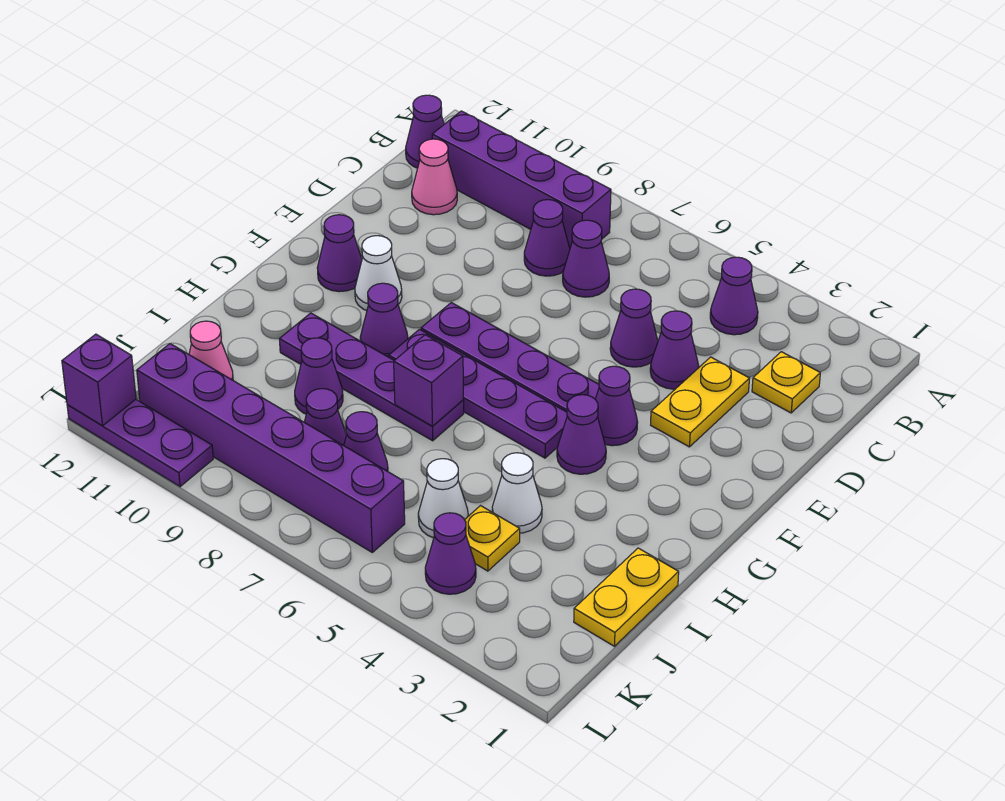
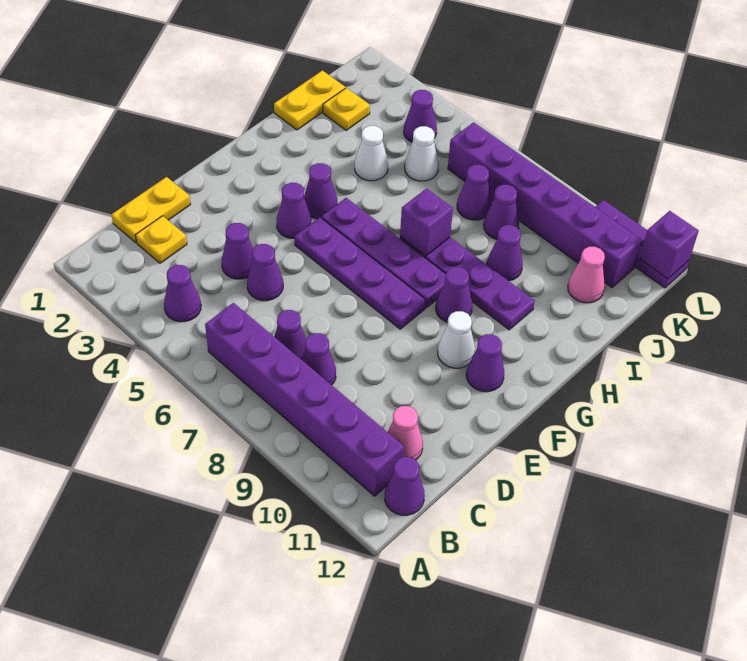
purple 1x4 brick [432,111,611,248] -> purple 1x6 brick [205,303,404,496]
yellow 1x2 plate [651,357,750,447] -> yellow 1x2 plate moved to [112,177,191,243]
yellow 1x1 plate [465,506,520,571] -> yellow 1x1 plate moved to [323,88,370,130]

